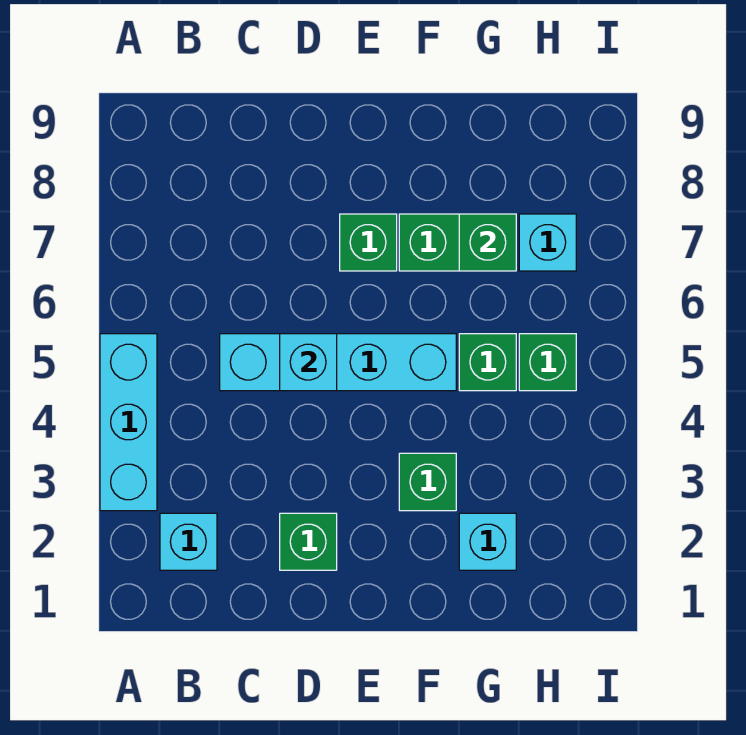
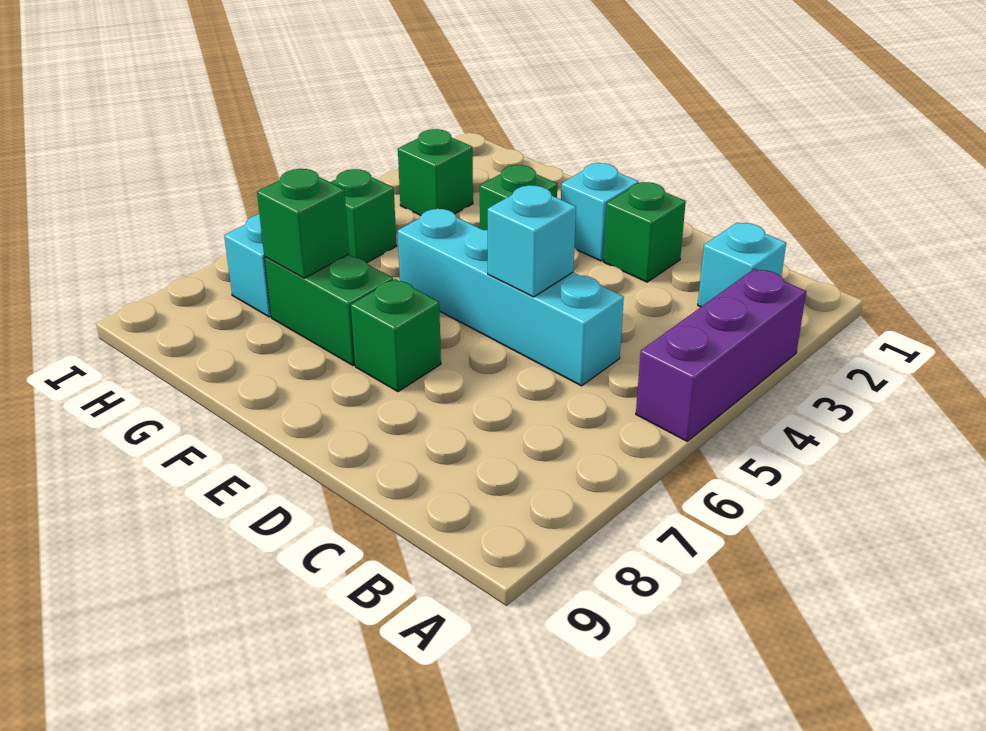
cyan 1x3 brick [100,334,157,511] -> purple 1x3 brick [636,269,806,441]
cyan 1x1 brick [459,513,516,570] -> cyan 1x1 brick moved to [561,163,639,261]
green 1x1 brick [459,334,516,391] -> green 1x1 brick moved to [398,129,473,215]

